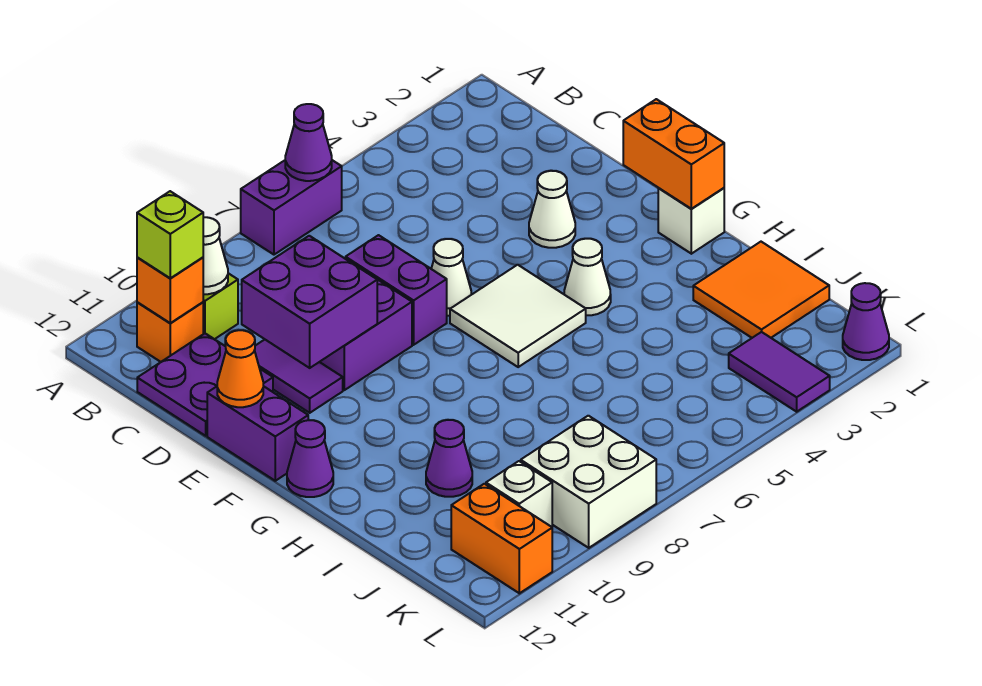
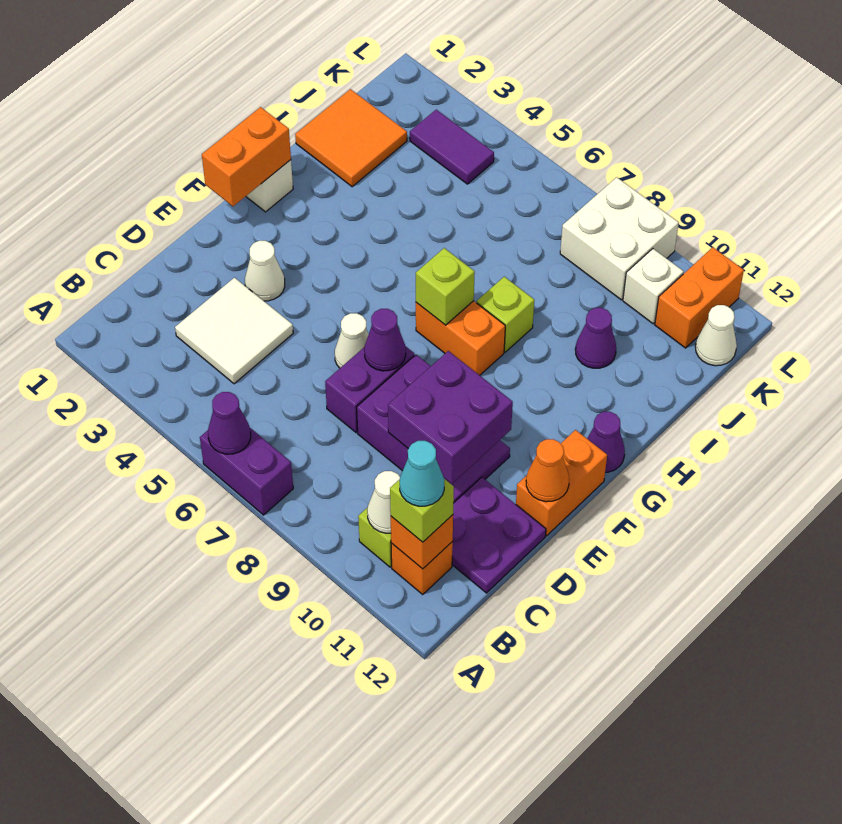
none -> cyan 1x1 cone [399,441,444,506]
purple 1x2 brick [207,386,308,481] -> orange 1x2 brick [516,430,607,536]
white 2x2 tile [450,265,586,367] -> white 2x2 tile moved to [175,278,293,384]
white 1x1 cone [564,239,611,315] -> white 1x1 cone moved to [695,305,737,366]
none -> orange 1x2 brick [416,301,505,375]
none -> lime 1x1 brick [416,248,475,325]
none -> lime 1x1 brick [477,277,534,352]
purple 1x2 tile [729,332,830,412] -> purple 1x2 tile turned to [410,110,494,184]
purple 1x1 cone [843,283,889,360] -> purple 1x1 cone moved to [364,309,406,371]

